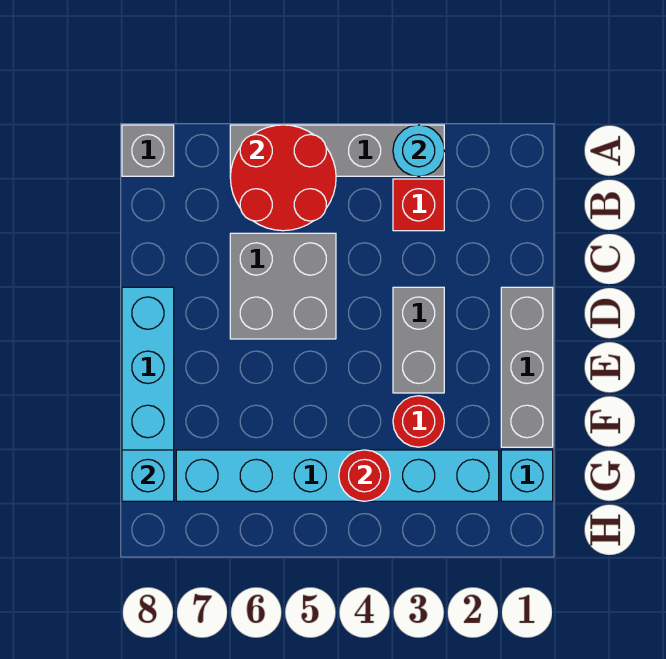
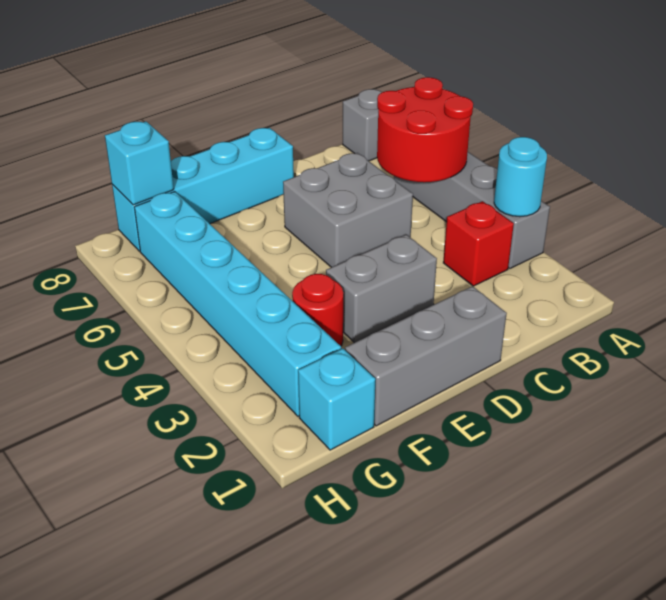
red 1x1 round brick [339,450,390,501] -> none

